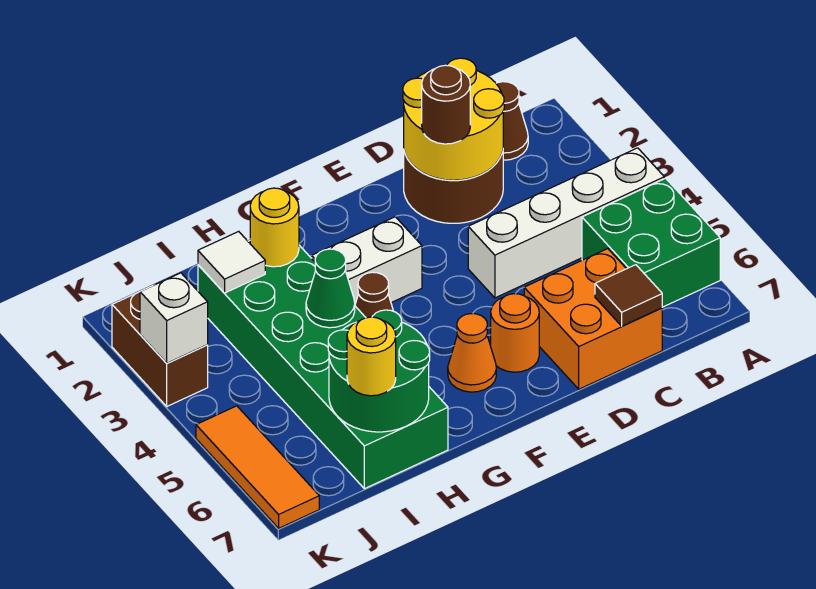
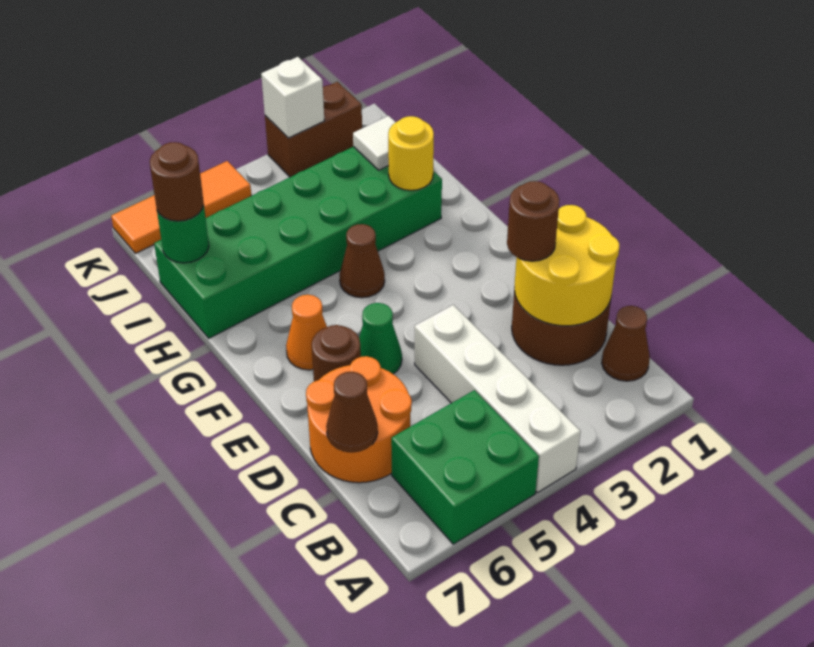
orange 2x2 brick [524,249,662,389] -> orange 2x2 round brick [306,356,412,483]
brown 1x1 tile [595,265,662,326] -> brown 1x1 cone [326,372,378,453]
orange 1x1 round brick [491,294,539,372] -> brown 1x1 round brick [312,325,361,382]
white 1x2 brick [312,217,422,304] -> none
green 1x1 cone [306,249,355,328] -> green 1x1 cone moved to [359,303,402,374]
green 2x2 round brick [328,310,430,432] -> green 1x1 round brick [157,205,209,263]
yellow 1x1 round brick [347,317,396,396] -> brown 1x1 round brick [150,142,204,221]

